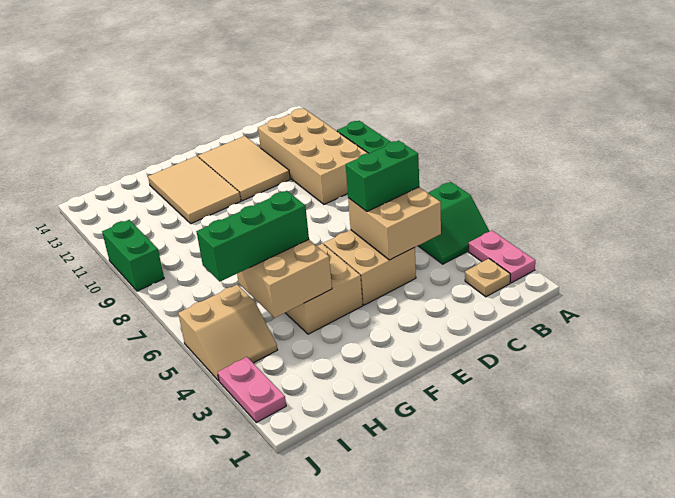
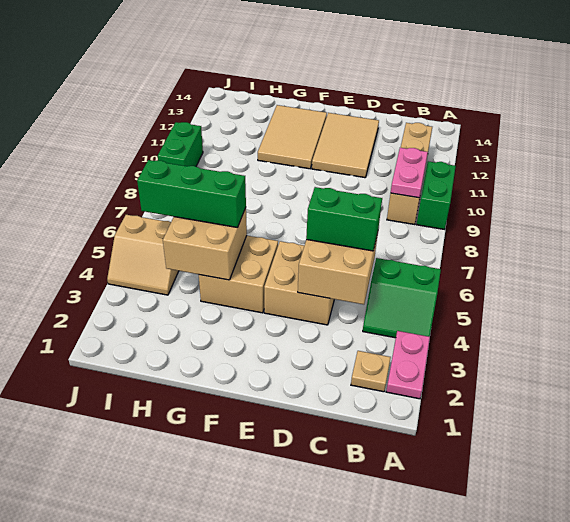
tan 2x4 brick [258,109,367,204] -> tan 1x4 brick [387,123,432,225]
pink 1x2 plate [218,357,286,423] -> pink 1x2 plate moved to [391,148,428,198]

